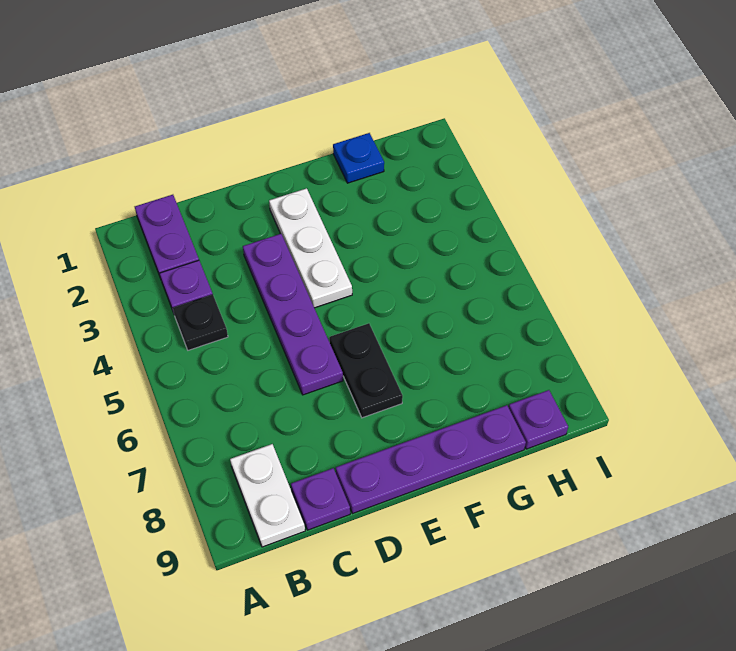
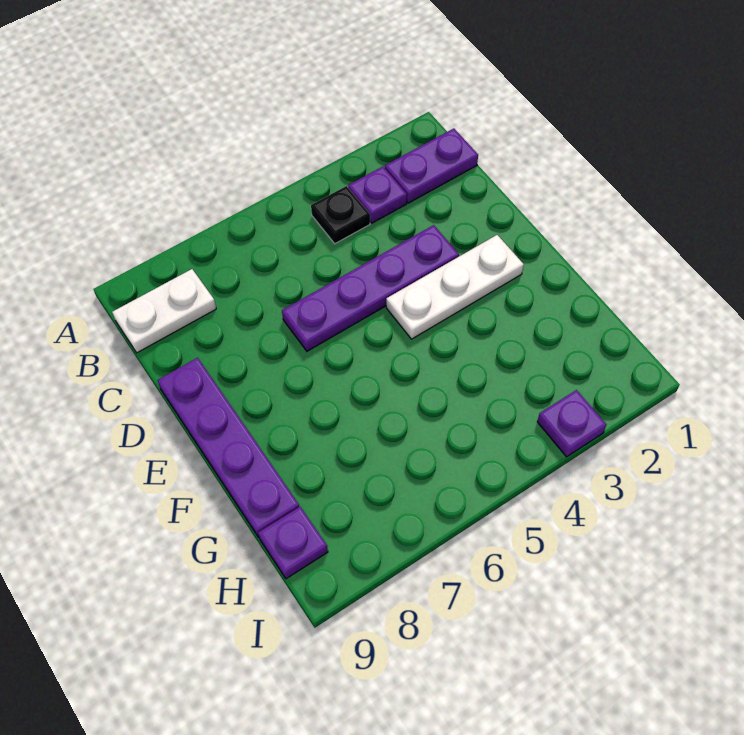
purple 1x1 plate [291,468,350,530] -> purple 1x1 plate moved to [537,390,607,457]
black 1x2 plate [329,323,403,418] -> none
blue 1x1 plate [333,133,384,183] -> none

